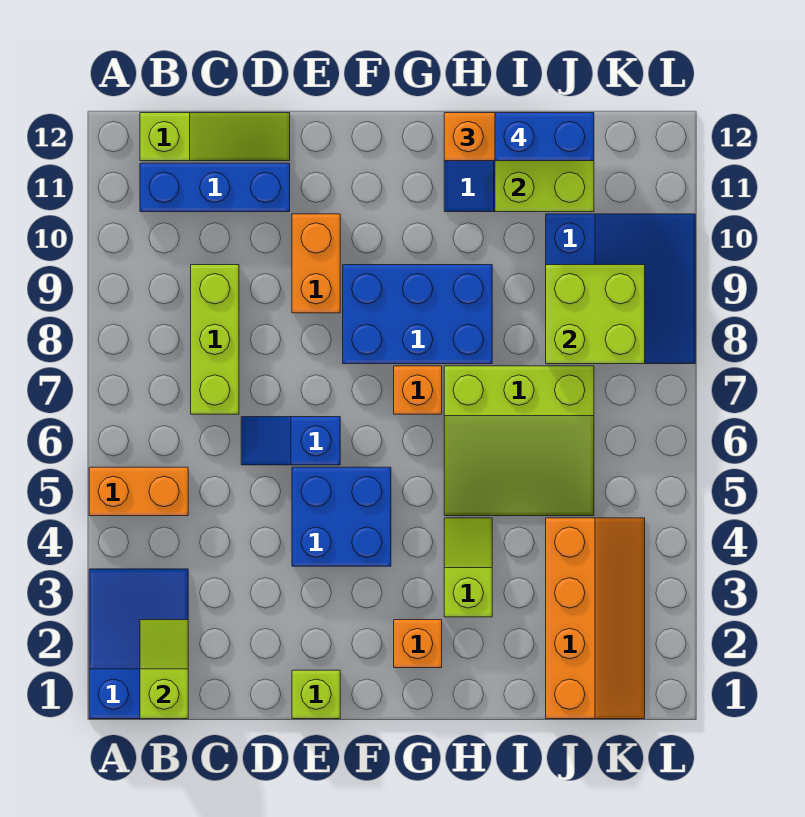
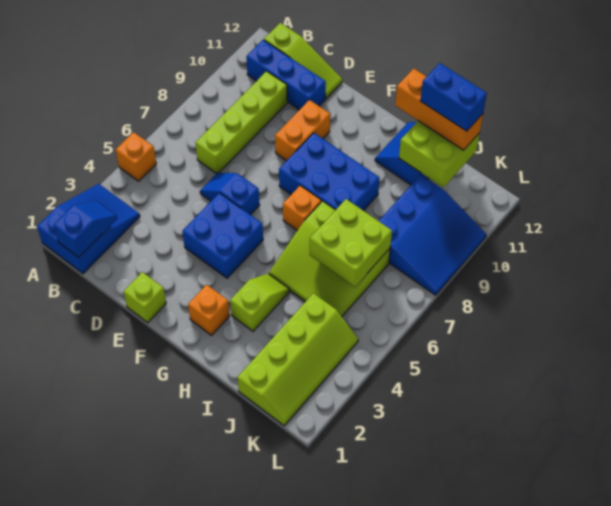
orange 1x2 brick [89,467,188,516] -> orange 1x1 brick [116,132,156,181]
lime 1x2 slope [140,620,188,719] -> blue 1x2 slope [53,201,117,257]
lime 1x3 brick [191,265,239,414] -> lime 1x4 brick [196,71,287,174]
orange 2x4 slope [546,518,645,719] -> lime 2x4 slope [237,293,358,426]
lime 2x2 brick [546,265,645,364] -> lime 2x2 brick moved to [310,199,392,287]

